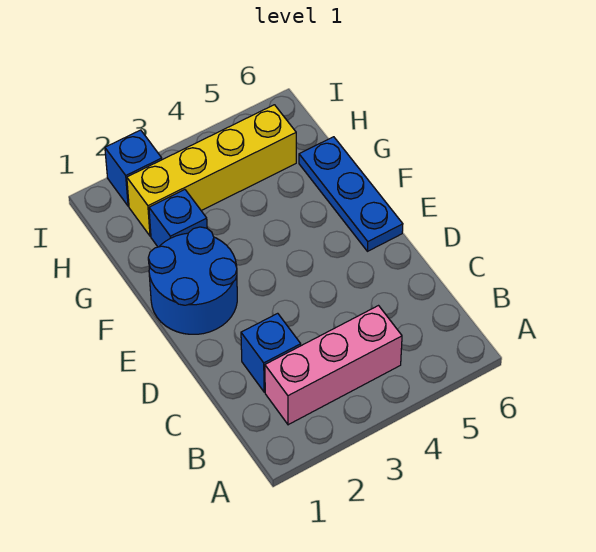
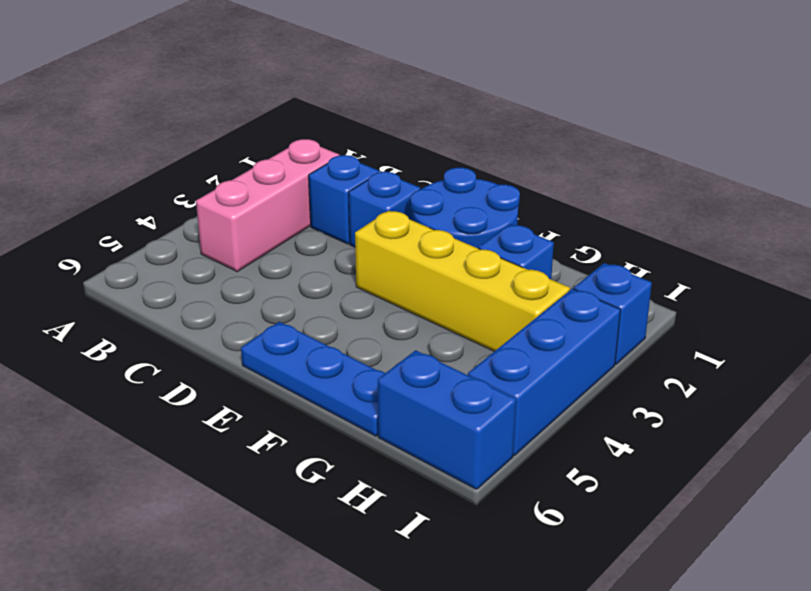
none -> blue 1x1 brick [349,172,420,247]
yellow 1x4 brick [127,105,296,236] -> yellow 1x4 brick turned to [355,211,570,351]
none -> blue 1x2 brick [378,350,516,490]
none -> blue 1x3 brick [468,289,621,456]

